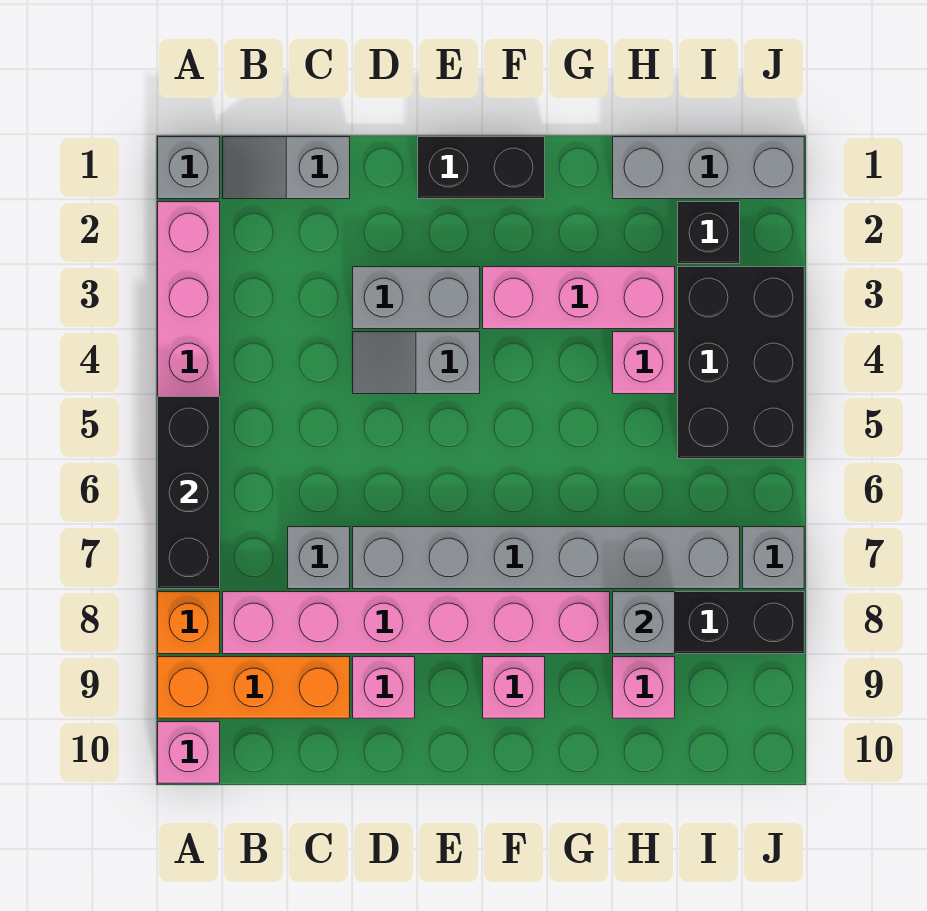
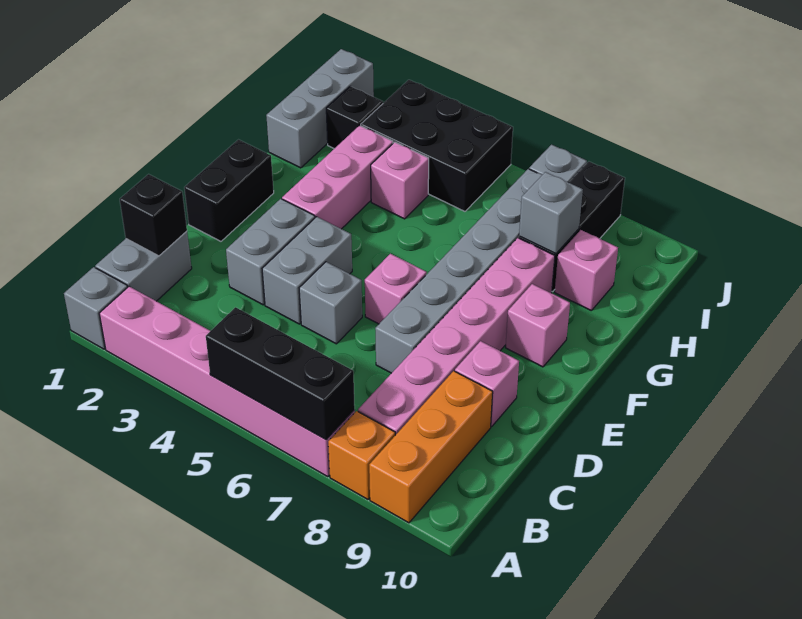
pink 1x1 brick [158,722,220,783] -> pink 1x1 brick moved to [365,254,427,324]
grey 1x2 slope [223,137,350,199] -> grey 1x2 brick [95,231,192,301]
none -> black 1x1 brick [120,174,187,256]
grey 1x1 brick [288,527,350,589] -> grey 1x1 brick moved to [299,262,362,344]
grey 1x2 slope [353,332,480,394] -> grey 1x2 brick [262,217,352,324]

